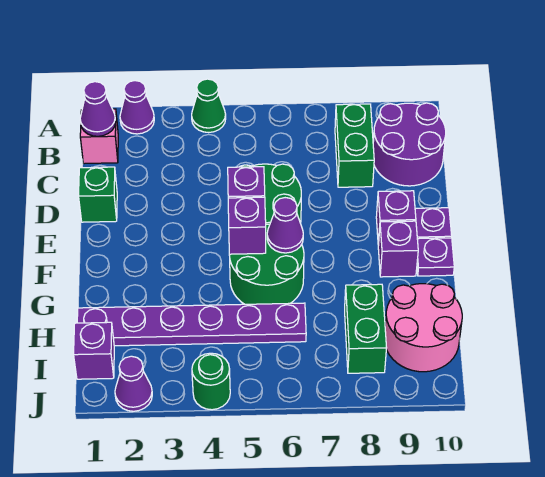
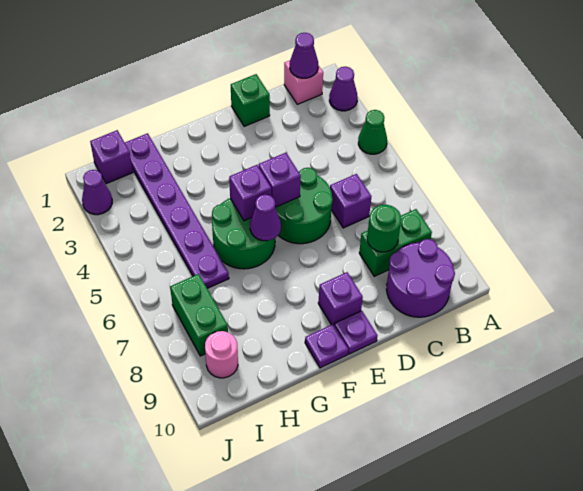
purple 1x1 brick [378,221,418,277] -> purple 1x1 brick moved to [330,174,372,228]
green 1x2 brick [345,284,387,373] -> green 1x2 brick turned to [170,274,228,356]
pink 2x2 round brick [385,284,462,372] -> pink 1x1 round brick [205,331,238,378]
green 1x1 round brick [192,353,230,410] -> green 1x1 round brick moved to [367,205,401,252]

